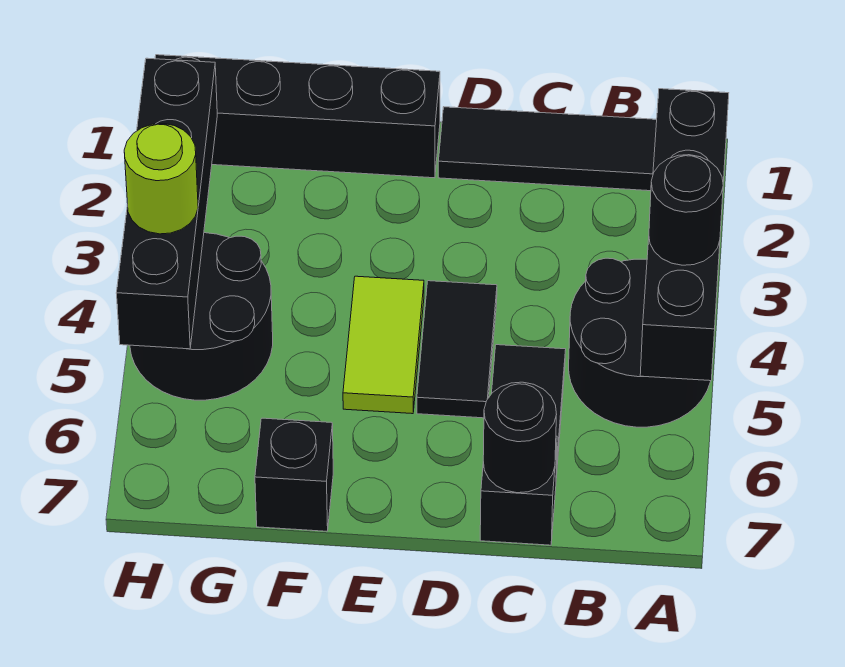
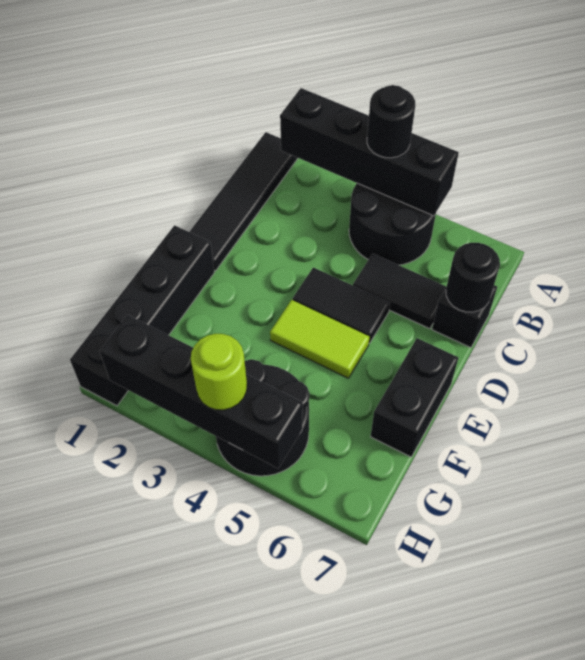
black 1x1 brick [255,418,333,531] -> black 1x2 brick [371,338,458,457]

